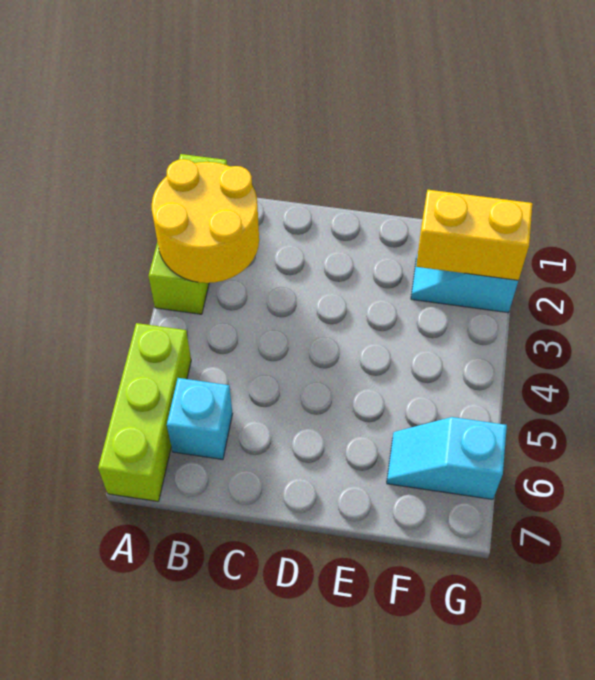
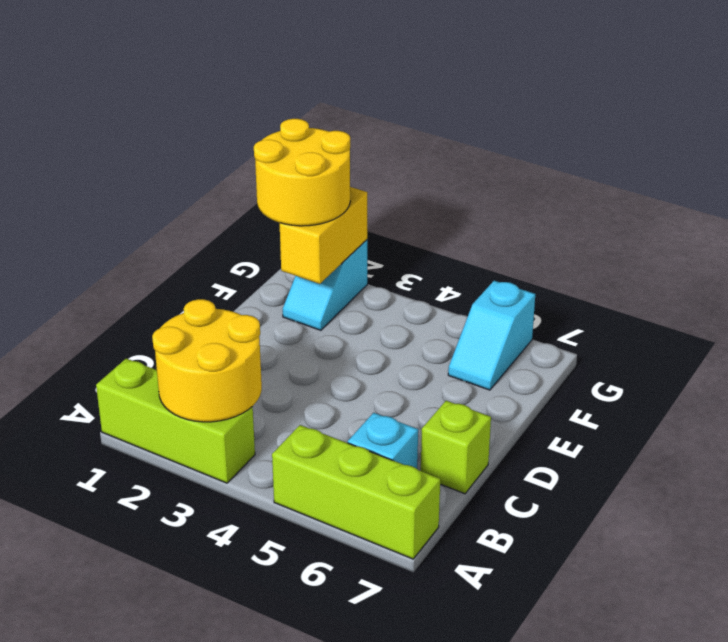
none -> lime 1x1 brick [421,401,491,494]
none -> yellow 2x2 round brick [254,119,350,226]

